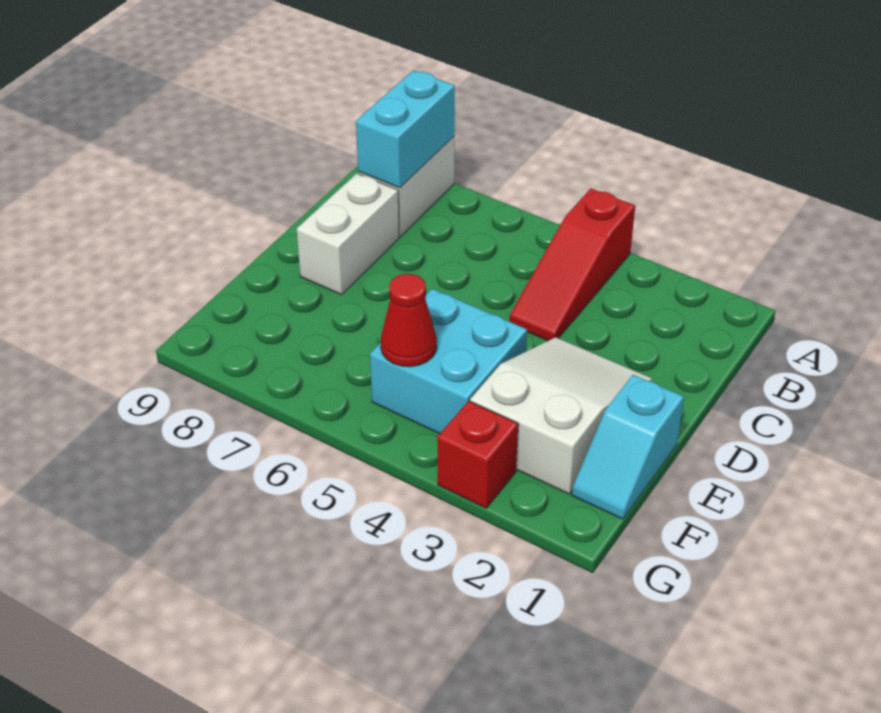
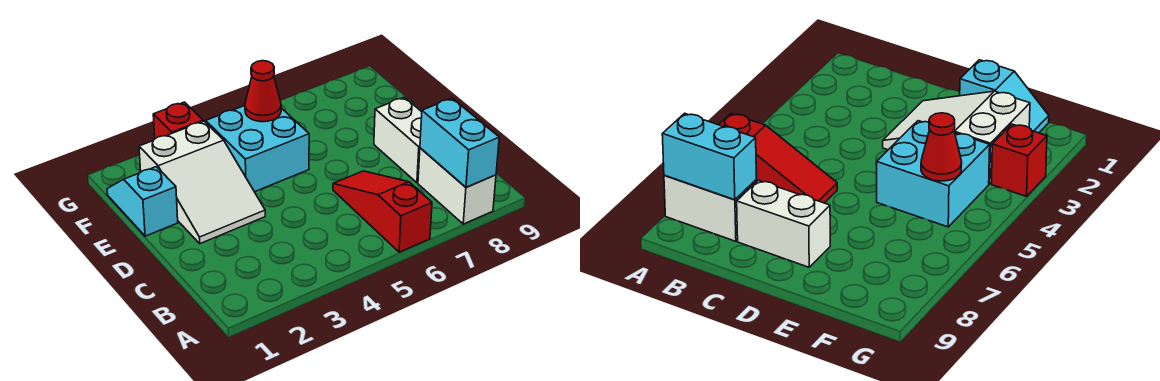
red 1x3 slope [509,189,635,341] -> red 1x3 slope moved to [333,171,432,252]

